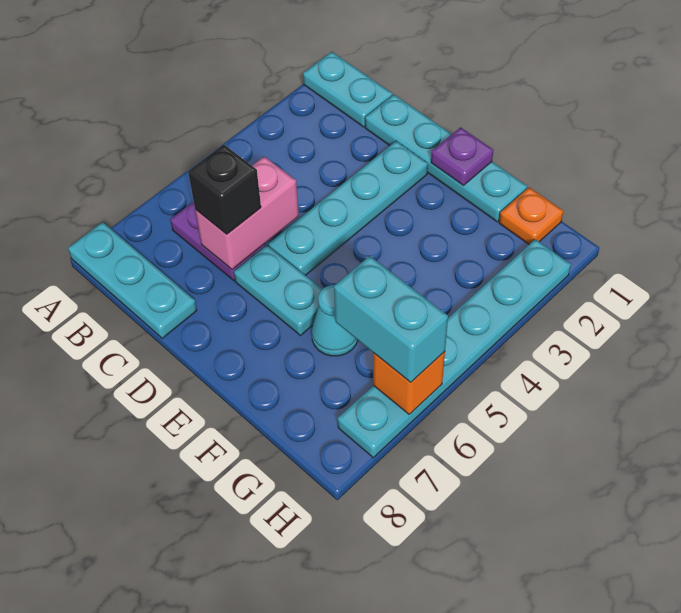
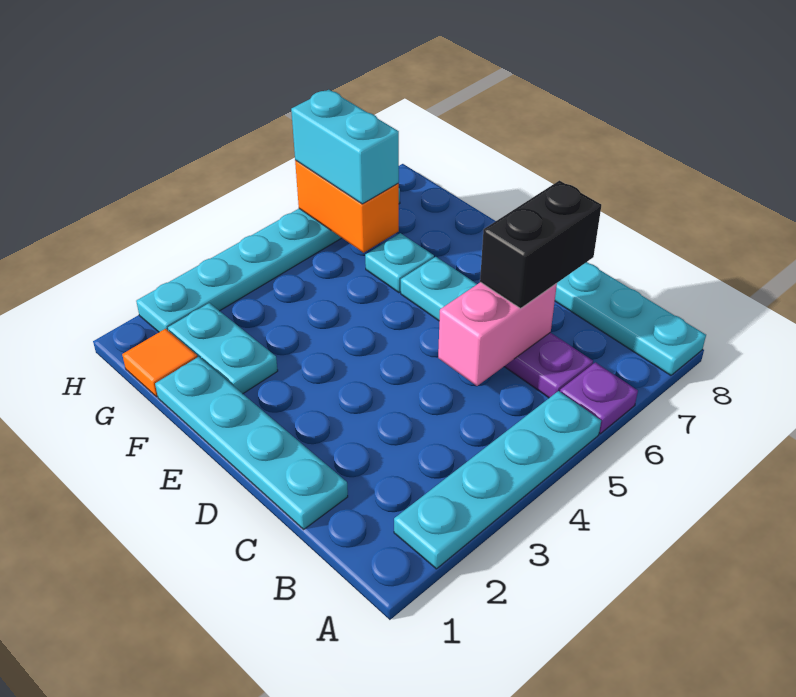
cyan 1x2 plate [303,52,392,127] -> cyan 1x2 plate moved to [168,303,278,394]
black 1x1 brick [188,145,261,234] -> black 1x2 brick [480,181,601,308]
cyan 1x4 plate [269,141,428,276] -> cyan 1x4 plate moved to [394,391,601,569]
purple 1x1 plate [431,127,493,185] -> purple 1x1 plate moved to [560,362,638,434]
cyan 1x1 cone [312,285,358,356] -> cyan 1x1 plate [365,233,434,293]
orange 1x1 plate [499,187,563,244] -> orange 1x1 tile [122,329,197,397]
orange 1x1 brick [373,352,445,414] -> orange 1x2 brick [295,161,399,253]

